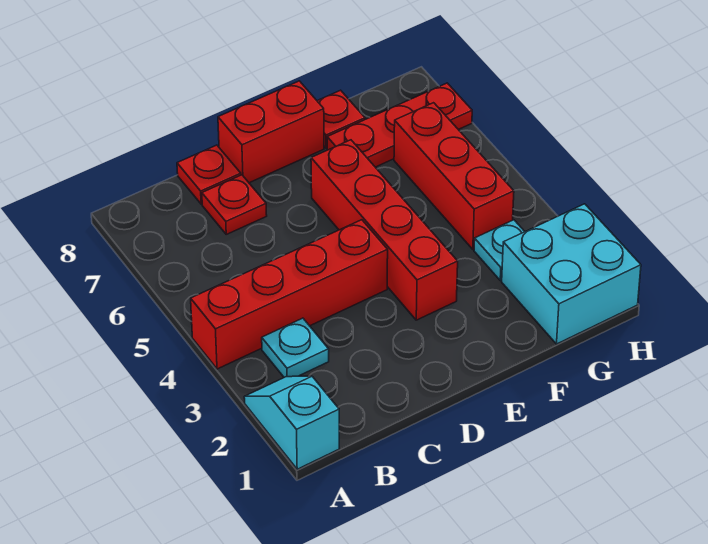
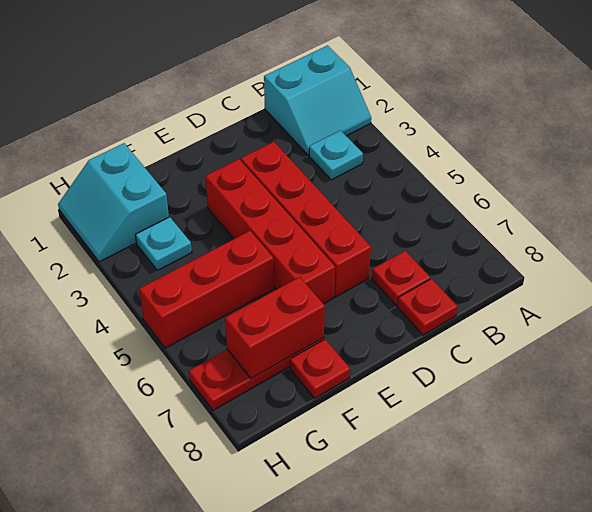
cyan 1x2 slope [244,376,339,469] -> cyan 2x2 slope [264,46,371,155]
red 1x4 brick [191,220,388,369] -> red 1x4 brick turned to [241,142,371,297]
red 1x2 brick [218,81,324,183] -> red 1x2 brick moved to [225,277,325,378]
cyan 2x2 brick [502,204,641,344] -> cyan 2x2 slope [58,143,169,262]
red 1x3 brick [394,103,514,249] -> red 1x3 brick turned to [139,231,274,348]

